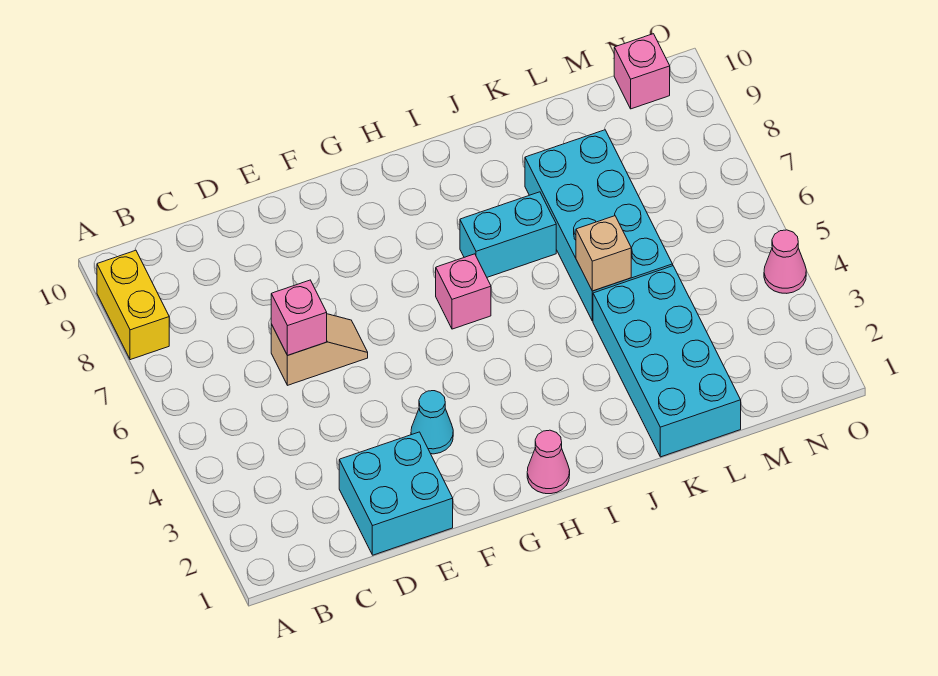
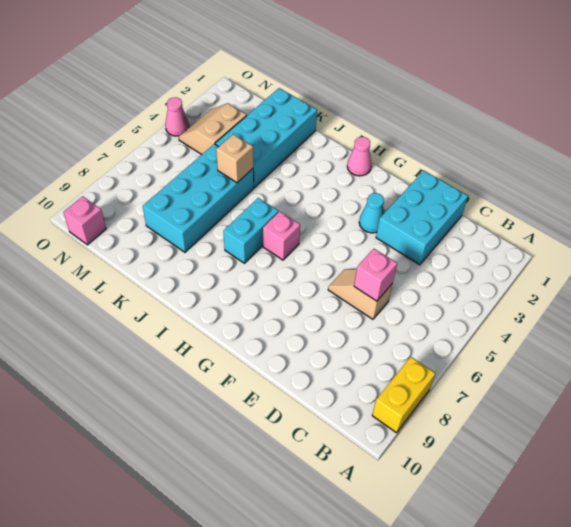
cyan 2x2 brick [339,432,453,555] -> cyan 2x3 brick [376,171,468,265]
cyan 1x2 brick [460,192,556,277] -> cyan 1x2 brick turned to [223,198,278,263]
none -> tan 2x2 slope [179,103,247,154]

